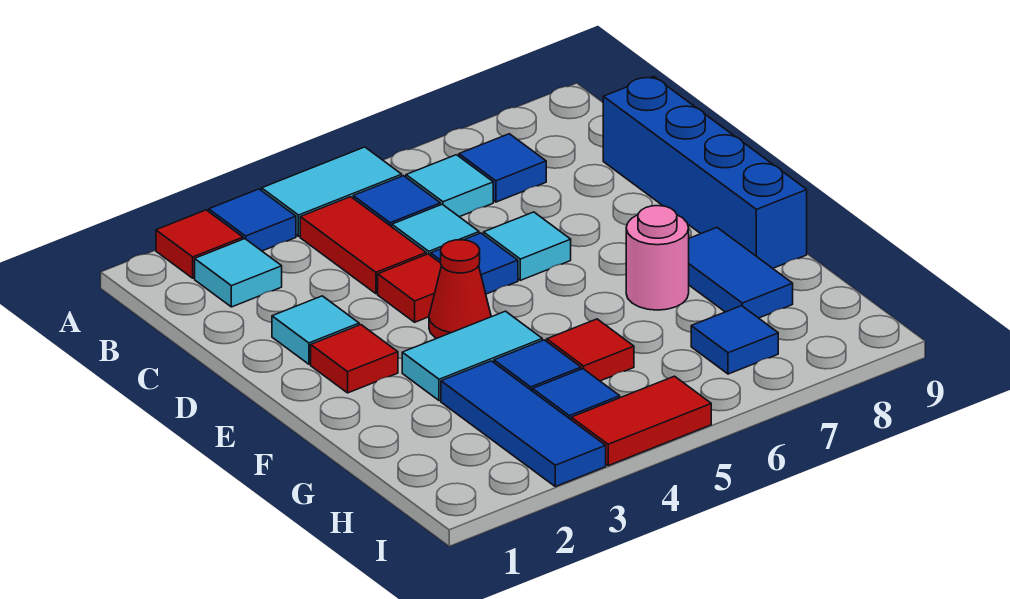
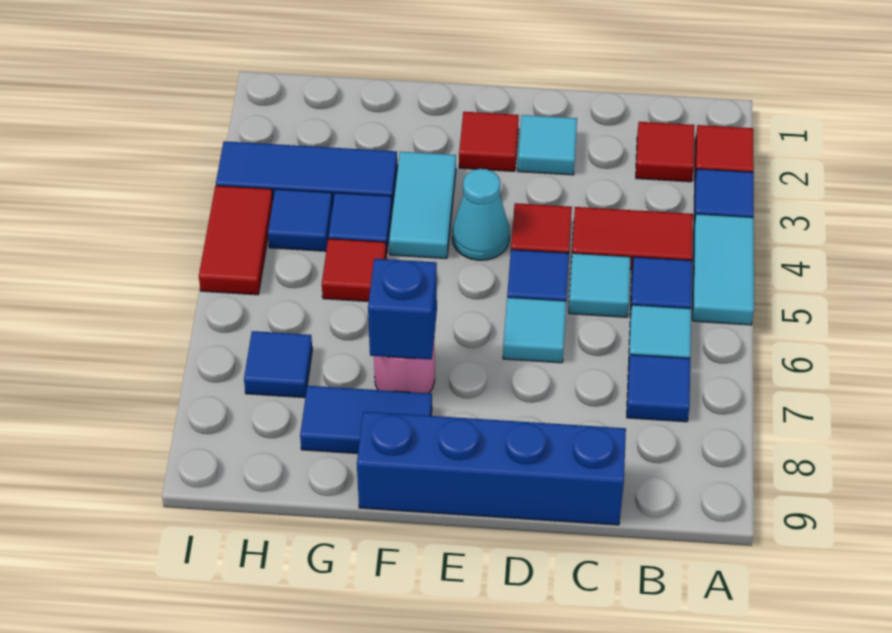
cyan 1x1 tile [195,239,282,307] -> red 1x1 tile [636,122,695,182]
red 1x1 cone [429,240,491,338] -> cyan 1x1 cone [452,169,510,260]
none -> blue 1x1 brick [368,259,437,360]

